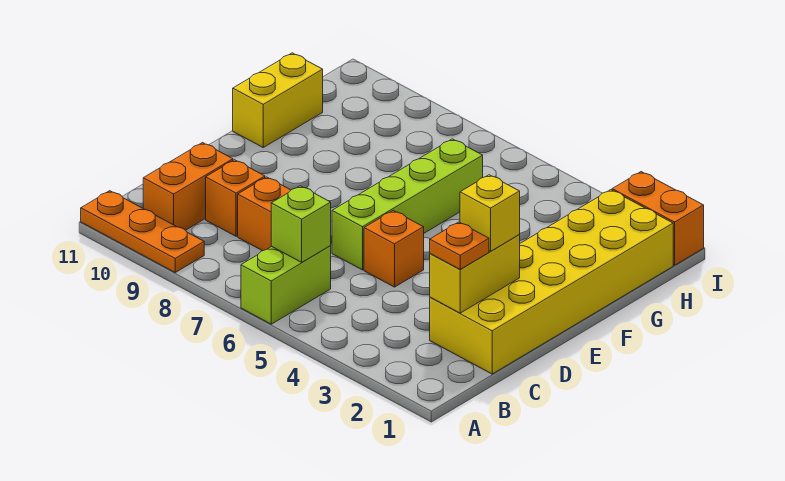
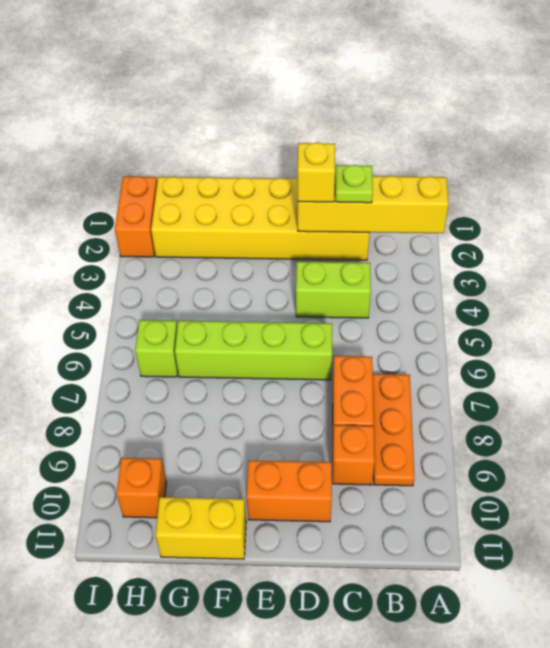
lime 1x2 brick [241,246,331,324] -> lime 1x2 brick moved to [296,262,371,318]
orange 1x3 plate [81,191,204,272] -> orange 1x3 plate moved to [373,374,415,486]
lime 1x1 brick [271,186,331,262] -> lime 1x1 brick moved to [135,320,178,377]
orange 1x2 brick [143,143,233,230] -> orange 1x2 brick moved to [246,461,332,522]
yellow 1x2 brick [430,235,520,313] -> yellow 1x4 brick [298,176,449,233]
orange 1x1 plate [430,222,489,269] -> lime 1x1 plate [336,165,373,203]
orange 1x1 brick [364,211,424,287] -> orange 1x1 brick moved to [117,458,166,518]

